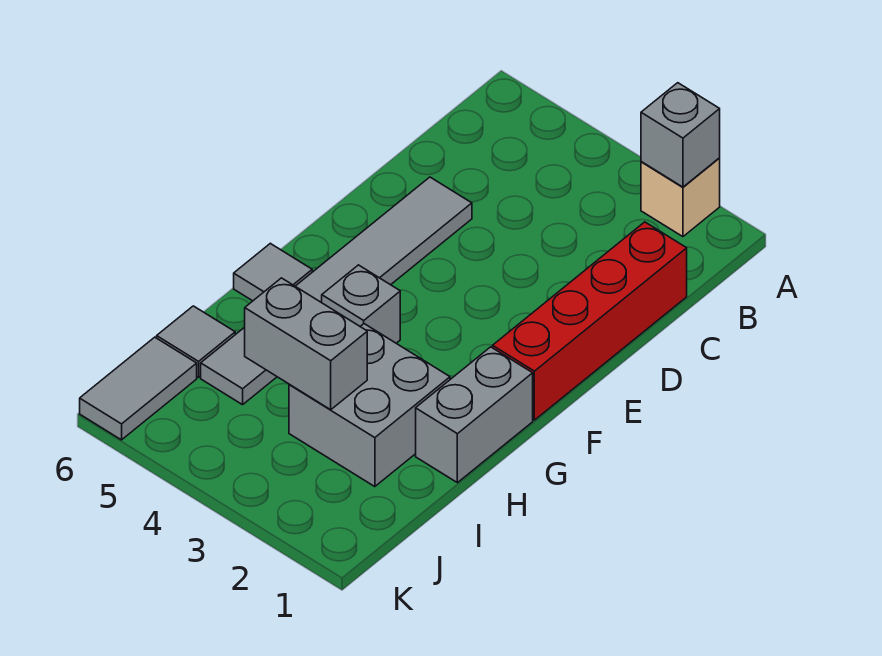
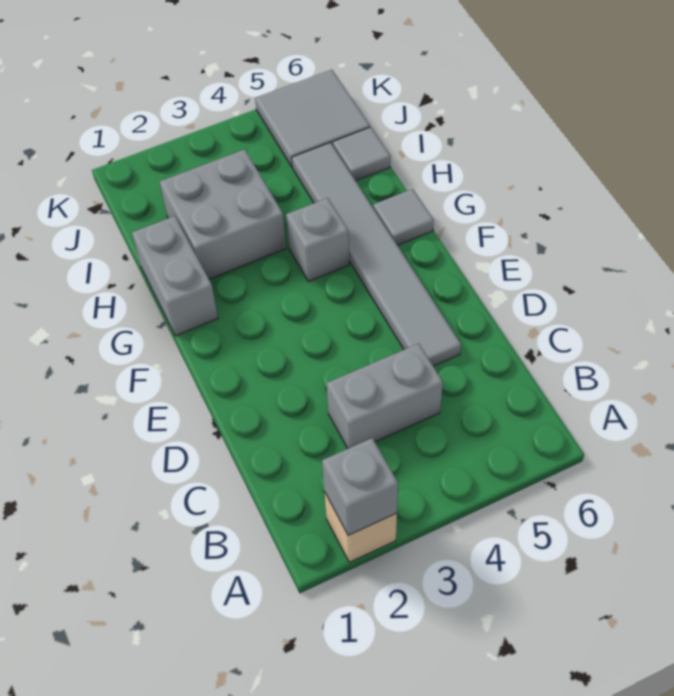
red 1x4 brick [493,222,687,420] -> none
grey 1x2 brick [245,278,367,410] -> grey 1x2 brick moved to [327,344,443,448]
grey 1x2 tile [80,337,197,440] -> grey 2x2 tile [255,70,370,167]

